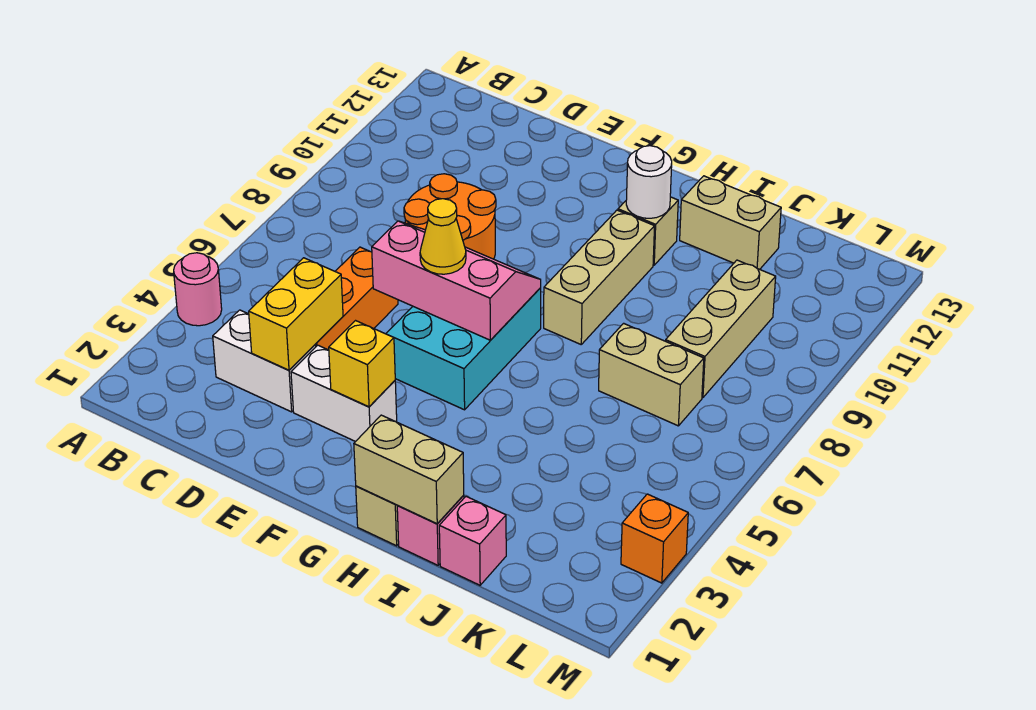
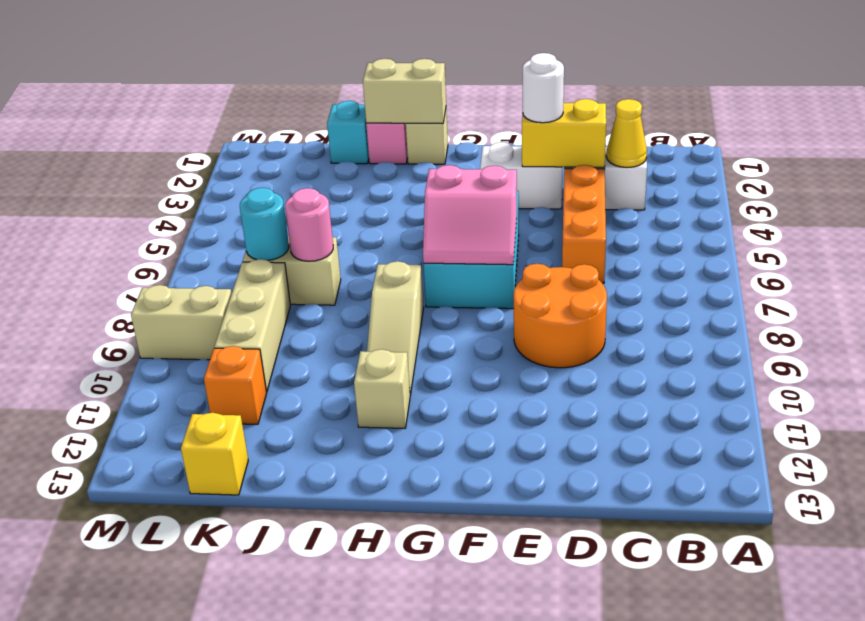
pink 1x1 round brick [174,253,222,326] -> pink 1x1 round brick moved to [285,188,333,261]
yellow 1x2 brick [249,258,343,370] -> yellow 1x2 brick turned to [522,99,606,167]
pink 2x3 slope [372,221,541,340] -> pink 2x2 slope [423,165,517,265]
yellow 1x1 brick [329,321,395,407] -> yellow 1x1 brick moved to [181,413,248,495]
yellow 1x1 cone [420,199,466,274] -> yellow 1x1 cone moved to [606,99,647,167]
tan 1x3 brick [544,210,655,344] -> tan 1x3 slope [367,261,424,395]
white 1x1 round brick [626,146,672,218] -> white 1x1 round brick moved to [523,53,564,123]
tan 1x2 brick [680,176,781,269] -> tan 1x2 brick moved to [131,285,232,360]
pink 1x1 brick [439,497,506,585] -> cyan 1x1 brick [327,101,369,164]
none -> cyan 1x1 round brick [240,188,289,260]
orange 1x1 brick [621,494,688,583] -> orange 1x1 brick moved to [204,346,267,424]

